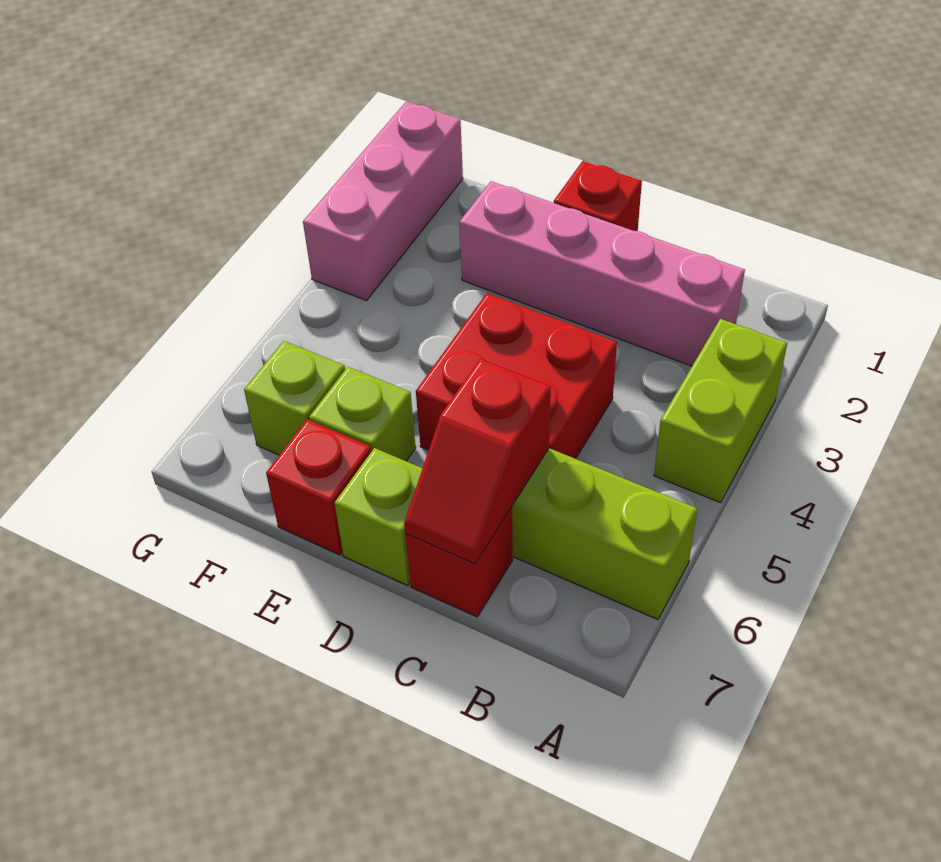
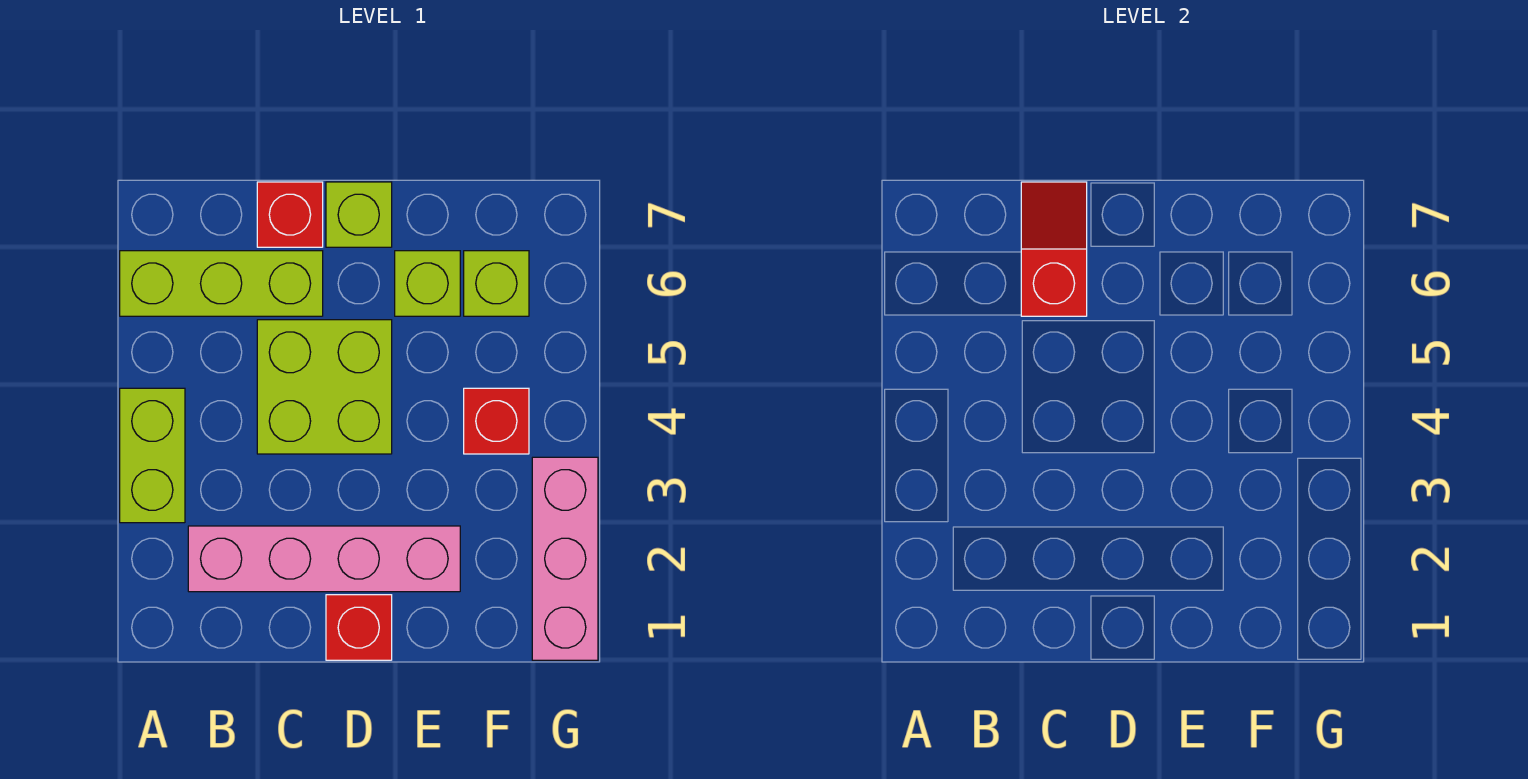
red 2x2 brick [416,293,617,459] -> lime 2x2 brick [257,320,392,454]
red 1x1 brick [266,420,372,555] -> red 1x1 brick moved to [464,388,529,454]

